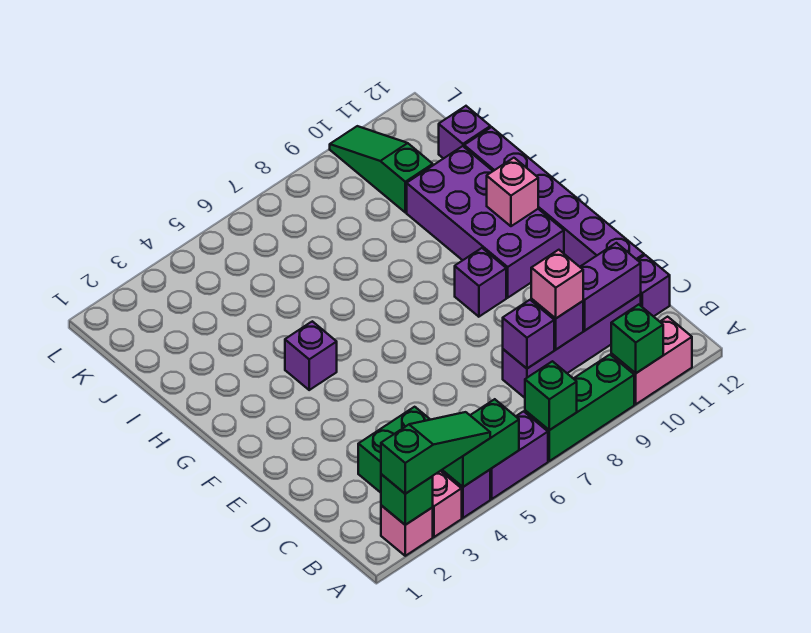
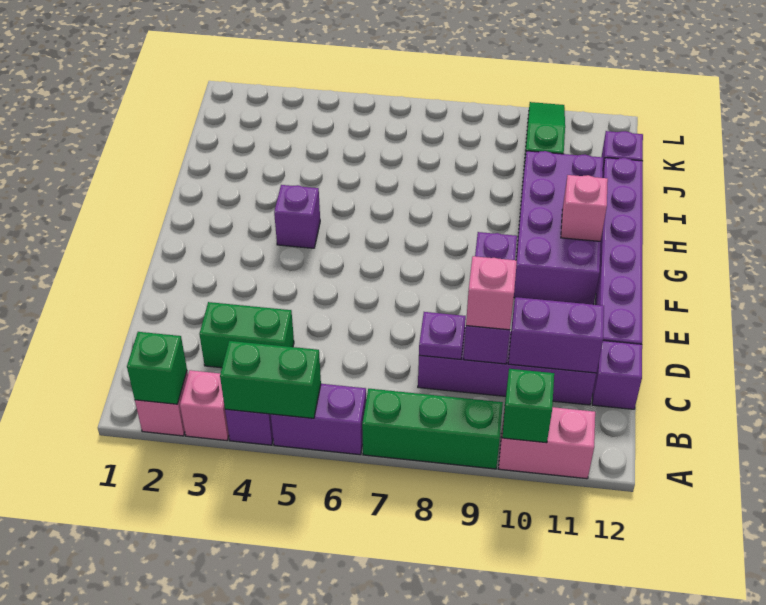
green 1x3 slope [381,412,490,494] -> none
green 1x1 brick [525,361,577,430] -> none
purple 1x1 brick [503,300,554,368] -> purple 1x1 plate [419,312,466,359]

